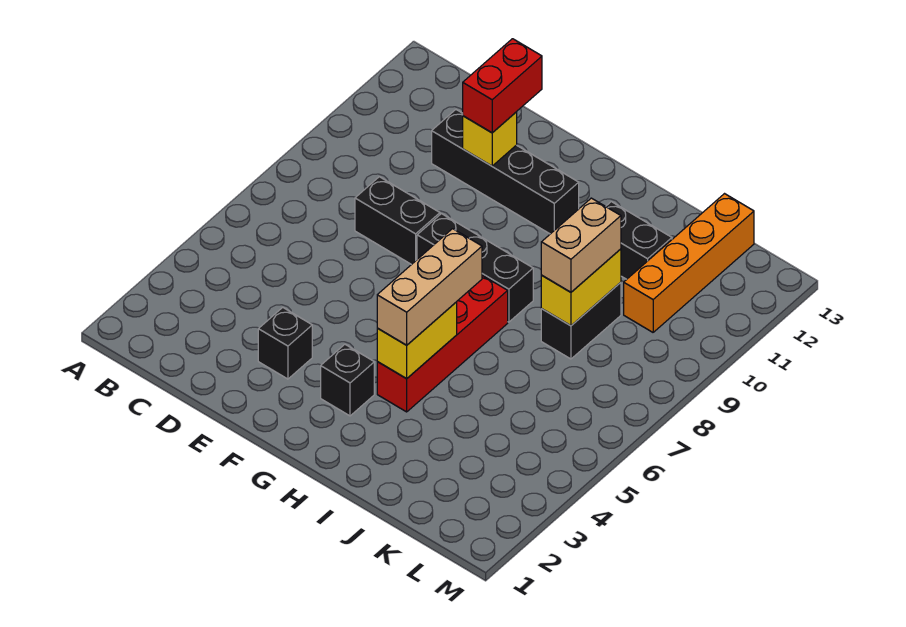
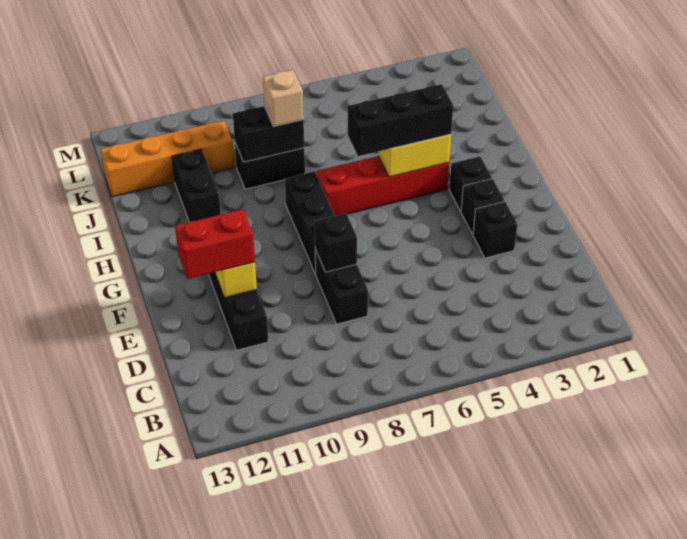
none -> black 1x1 brick [315,213,357,272]
none -> black 1x1 brick [461,179,505,234]
tan 1x3 brick [377,229,482,345] -> black 1x3 brick [348,84,453,156]
yellow 1x2 brick [541,249,621,326] -> black 1x2 brick [233,106,304,162]
tan 1x2 brick [541,198,621,292] -> tan 1x1 brick [263,70,304,126]

